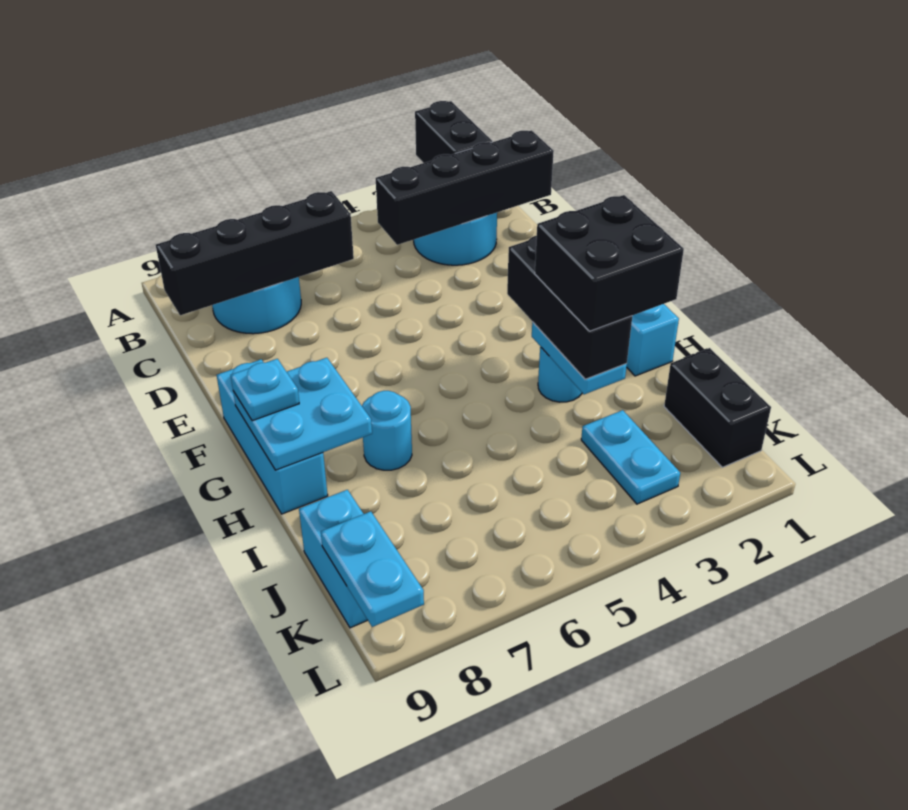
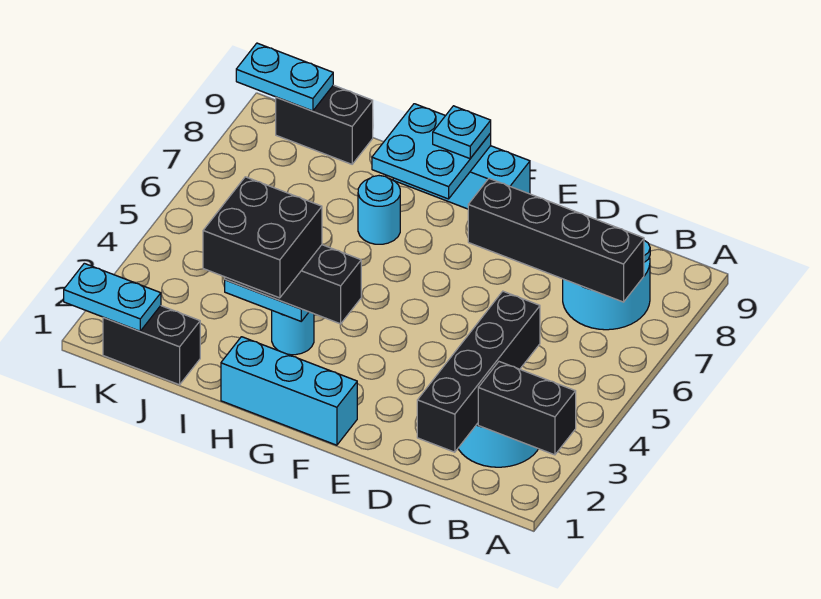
black 1x4 brick [156,191,354,315] -> black 1x4 brick turned to [468,179,644,302]
cyan 1x2 plate [581,410,680,504] -> cyan 1x2 plate moved to [64,263,161,331]
cyan 1x2 brick [299,490,367,628] -> black 1x2 brick [276,85,373,164]

